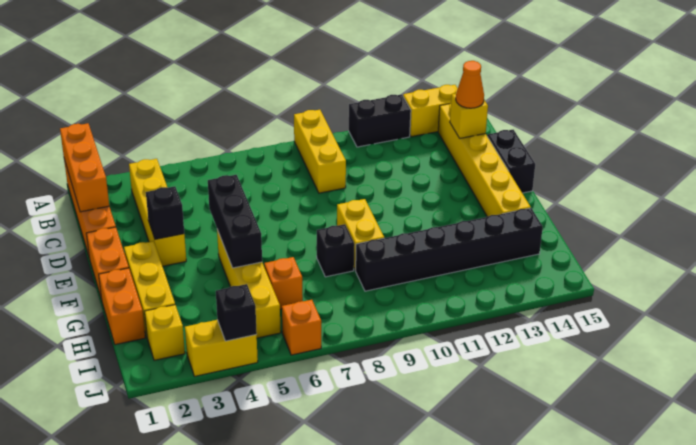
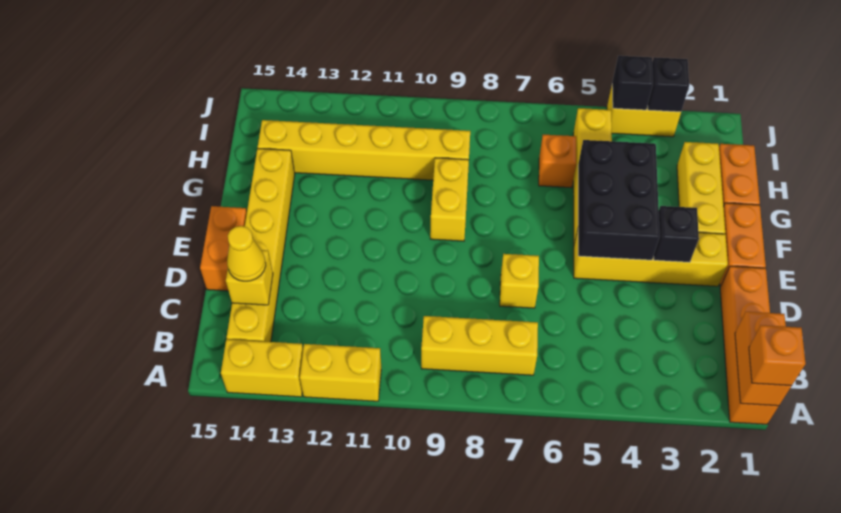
orange 1x3 brick [60,123,109,212] -> orange 1x2 brick [735,312,791,406]
yellow 1x3 brick [294,110,346,193] -> yellow 1x3 brick turned to [421,316,538,375]
black 1x2 brick [349,94,411,147] -> yellow 1x2 brick [300,344,381,401]
yellow 1x4 brick [129,159,186,266] -> yellow 1x4 brick turned to [574,230,728,286]
orange 1x1 cone [456,61,484,108] -> yellow 1x1 cone [227,226,266,281]
black 1x2 brick [487,130,535,193] -> orange 1x2 brick [200,206,247,291]
black 1x3 brick [208,175,262,268] -> black 2x3 brick [578,140,660,260]
black 1x1 brick [317,224,354,277] -> black 1x1 brick moved to [648,57,689,112]
black 1x6 brick [355,208,543,291] -> yellow 1x6 brick [258,120,470,180]
yellow 1x1 brick [144,305,185,360] -> yellow 1x1 brick moved to [500,254,539,308]
orange 1x1 brick [282,300,321,355] -> orange 1x1 brick moved to [749,325,806,386]

